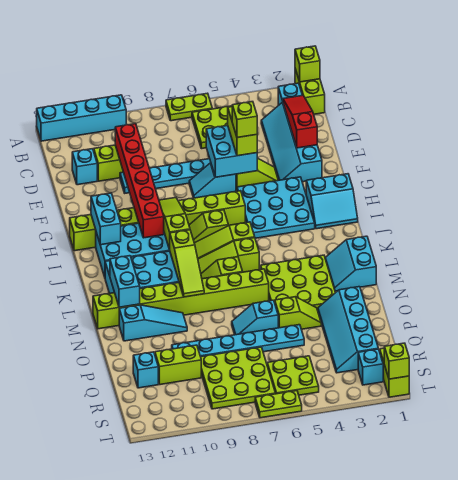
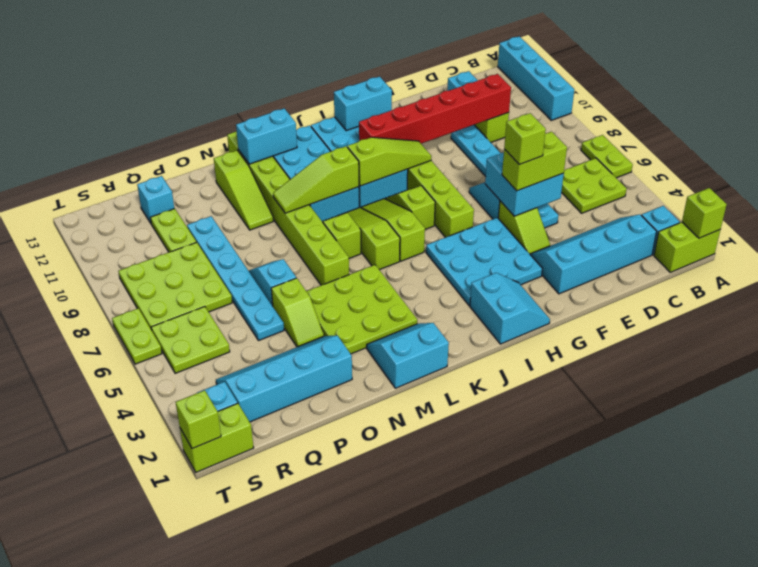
red 1x3 slope [283,95,317,148] -> none
cyan 2x2 slope [306,174,358,229] -> cyan 2x2 slope turned to [470,273,550,344]
cyan 1x3 slope [119,305,187,341] -> lime 1x3 slope [214,150,273,230]
lime 1x2 brick [155,345,201,385] -> lime 1x2 plate [150,209,196,252]

